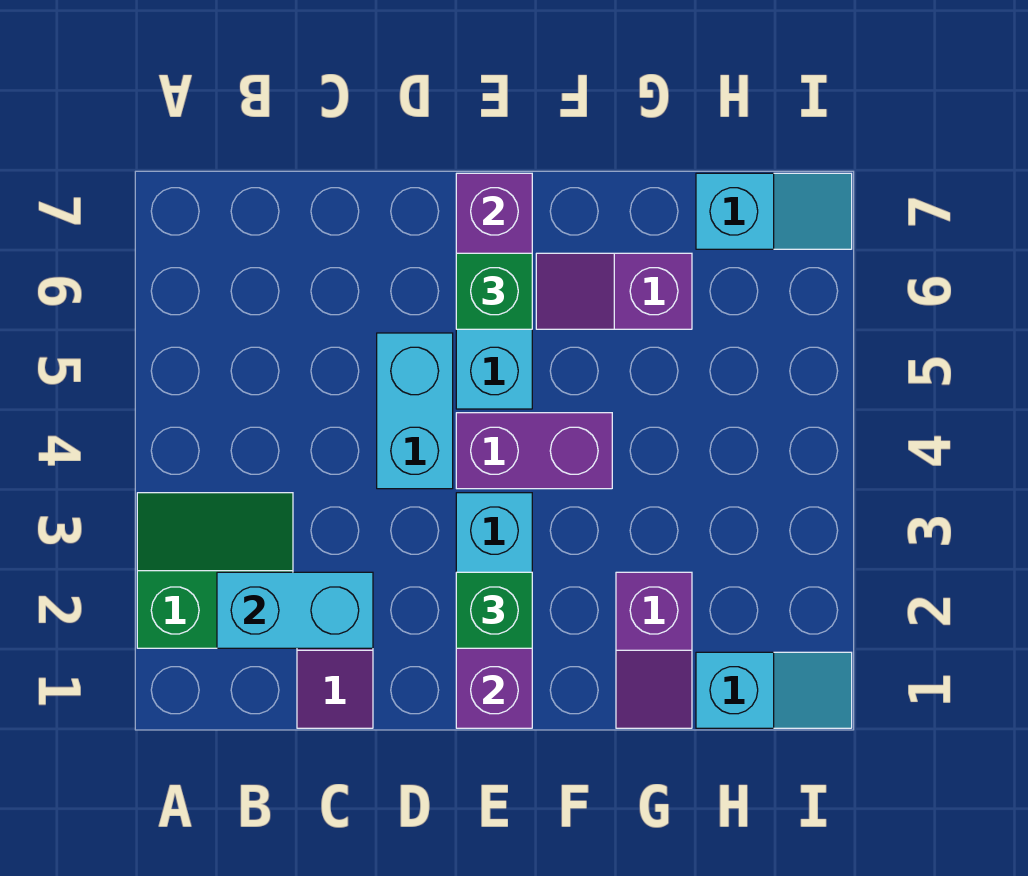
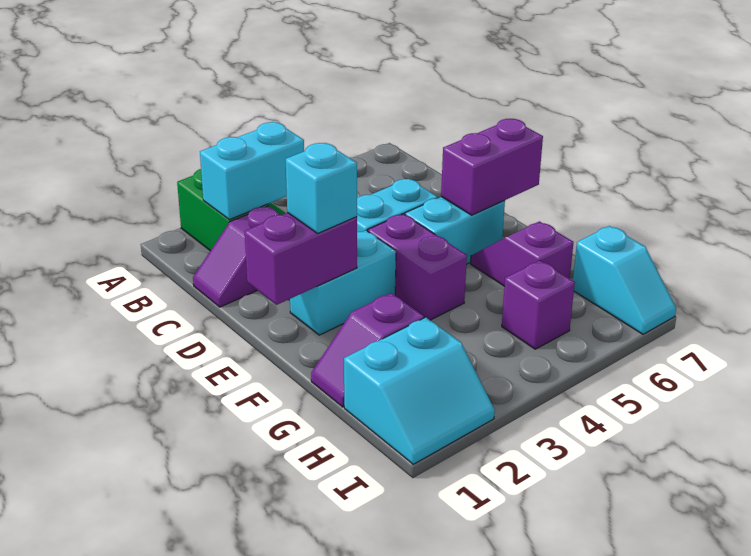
cyan 1x2 brick [217,572,373,648] -> cyan 1x2 brick turned to [200,122,304,220]
green 1x1 brick [456,572,532,648] -> cyan 1x1 brick [286,143,357,233]
green 1x1 brick [456,253,532,329] -> none
cyan 1x2 slope [696,652,852,728] -> cyan 2x2 slope [344,317,495,464]
none -> purple 1x1 brick [502,261,575,349]

